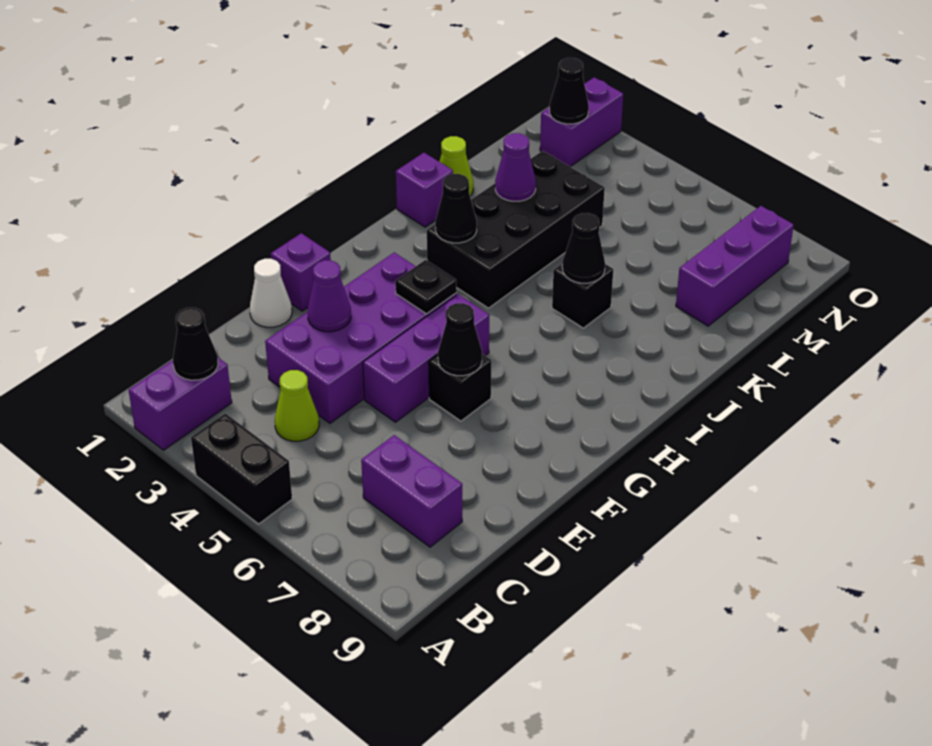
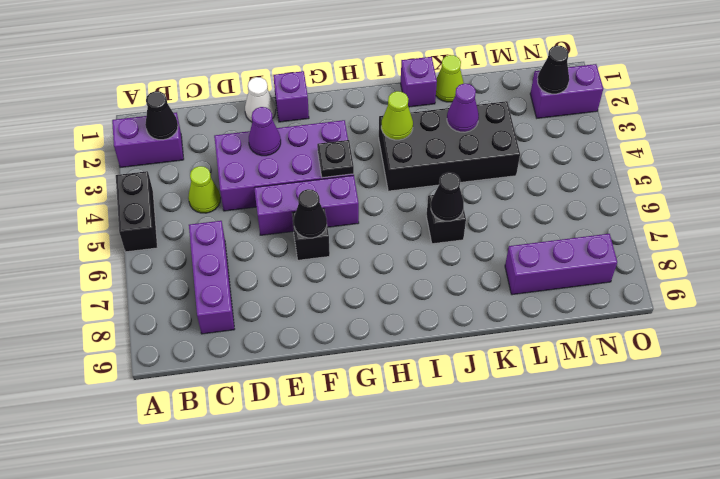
purple 1x2 brick [361,435,462,547] -> purple 1x3 brick [189,221,235,334]
black 1x1 cone [435,174,477,243] -> lime 1x1 cone [381,91,413,140]

